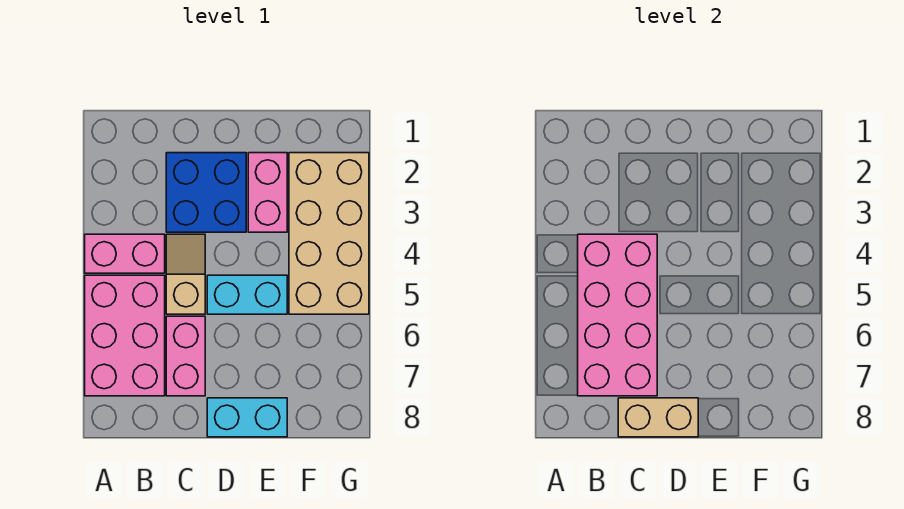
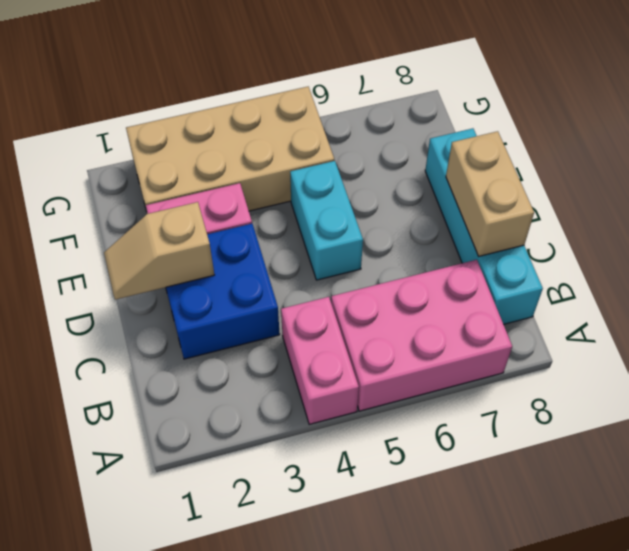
pink 2x4 brick [578,234,657,396] -> none
tan 1x2 slope [166,234,205,314] -> tan 1x2 slope moved to [104,202,214,300]
pink 1x2 brick [166,316,205,396] -> none
cyan 1x2 brick [207,398,287,437] -> cyan 1x4 brick [425,128,543,324]

